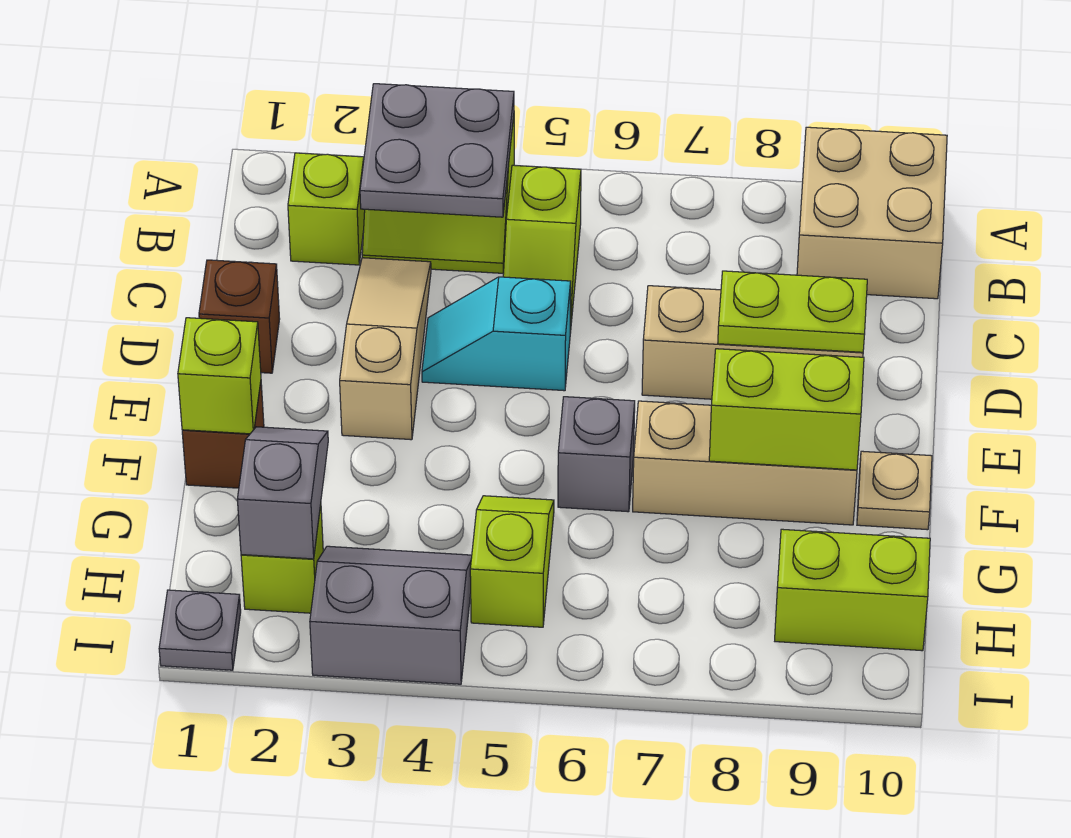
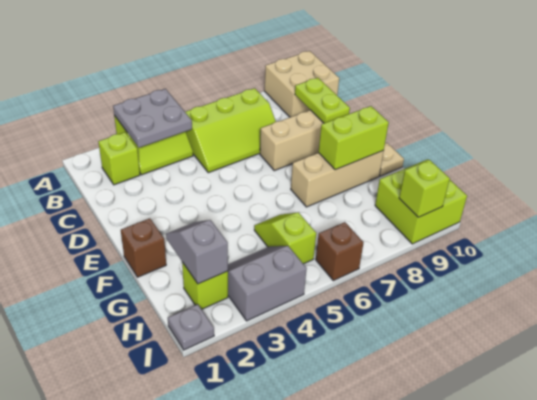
lime 1x2 slope [503,165,581,333] -> lime 2x3 slope [185,88,276,173]
tan 1x3 slope [340,258,431,440] -> none
brown 1x1 brick [199,260,280,373] -> brown 1x1 brick moved to [316,222,363,281]
cyan 1x2 slope [422,277,571,391] -> none
lime 1x2 plate [718,271,867,352] -> lime 1x2 plate turned to [295,78,350,123]
lime 1x1 brick [178,318,261,434] -> lime 1x1 brick moved to [399,160,450,217]
grey 1x1 brick [558,397,635,512] -> none
lime 1x2 brick [775,529,930,651] -> lime 2x2 brick [375,159,467,244]

